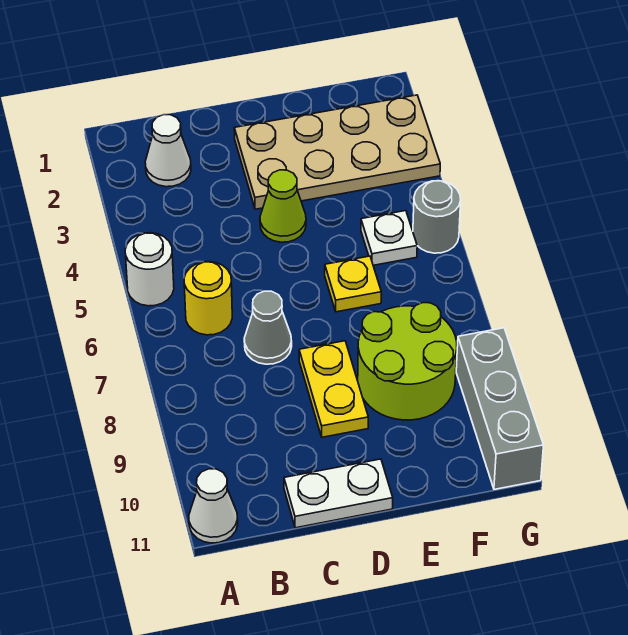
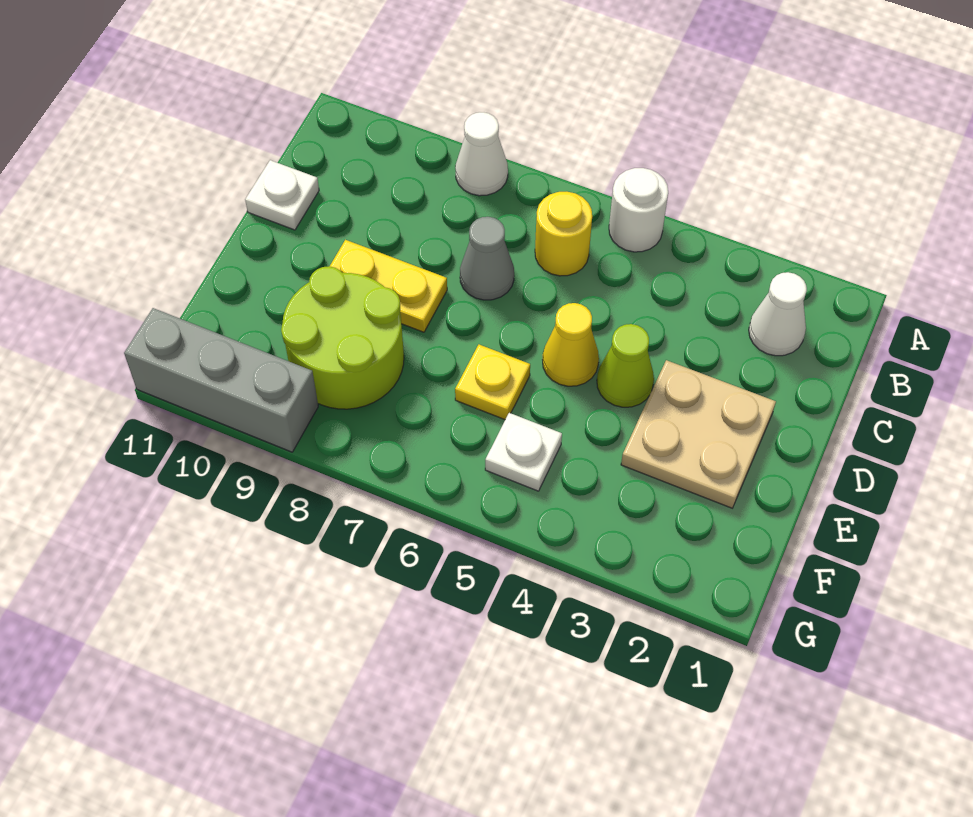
white 1x1 cone [189,469,238,543] -> white 1x1 cone moved to [455,112,508,196]
white 1x2 plate [284,459,393,528] -> white 1x1 plate [245,160,319,230]
tan 2x4 plate [234,95,440,209] -> tan 2x2 plate [621,360,776,508]
none -> yellow 1x1 cone [543,303,599,386]
grey 1x1 round brick [413,181,461,253] -> none

